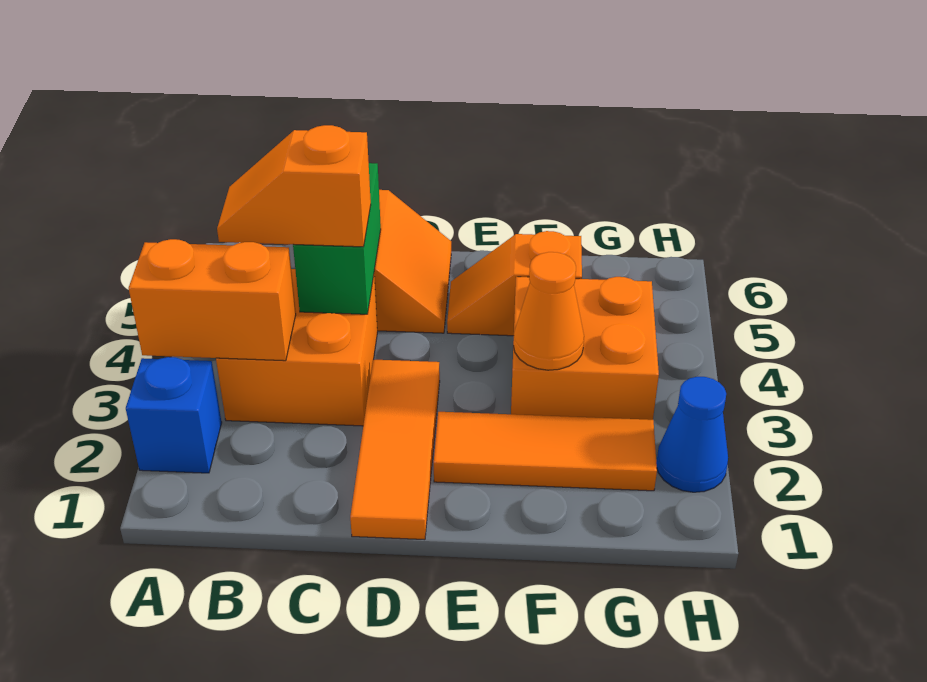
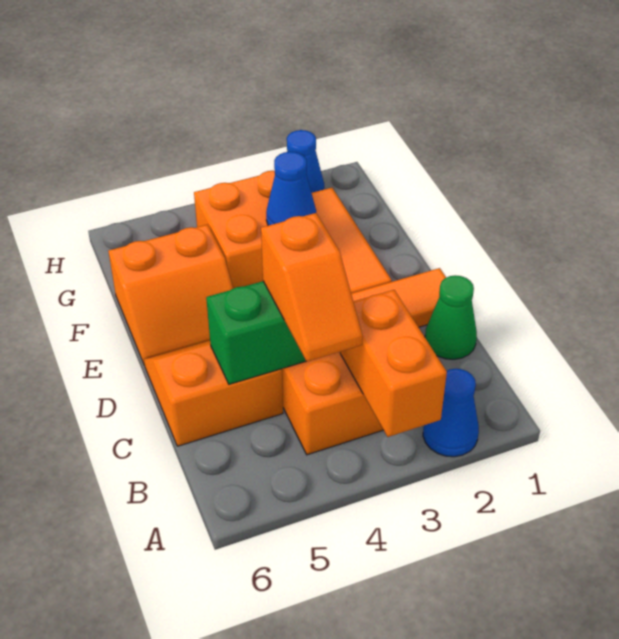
blue 1x1 brick [126,357,222,473] -> blue 1x1 cone [423,369,479,457]
none -> green 1x1 cone [425,275,477,359]
orange 1x2 slope [447,231,582,336] -> orange 2x2 slope [108,225,233,365]
orange 1x1 cone [513,252,584,370] -> blue 1x1 cone [266,152,316,226]

